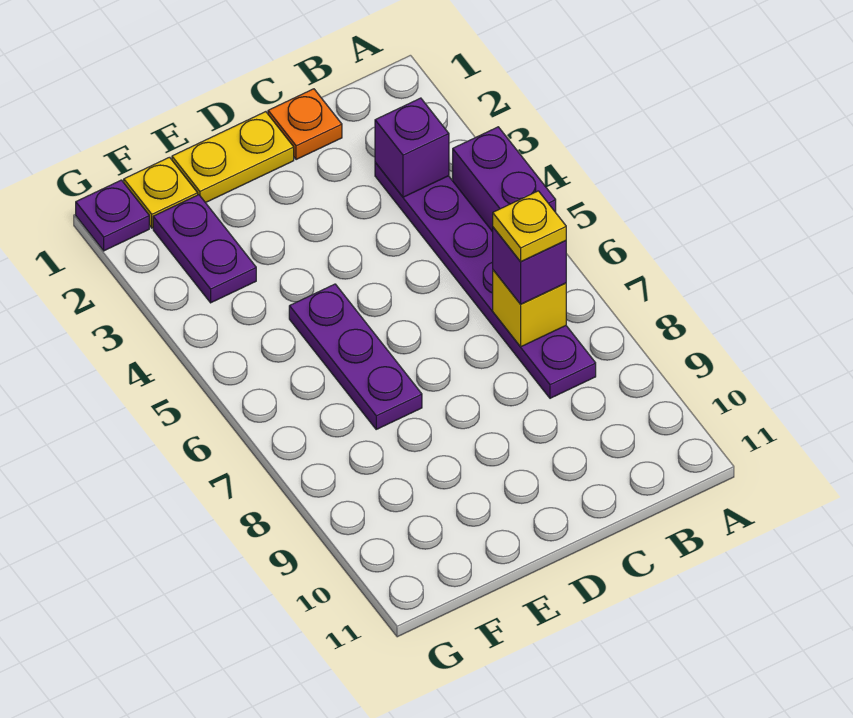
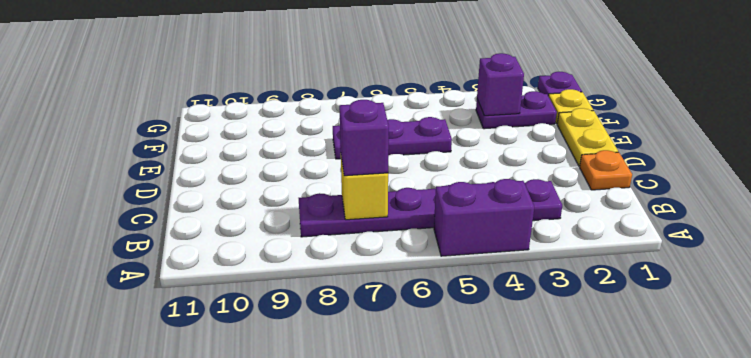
purple 1x1 brick [375,98,449,197] -> purple 1x1 brick moved to [477,53,524,116]
yellow 1x1 plate [493,191,566,262] -> none

